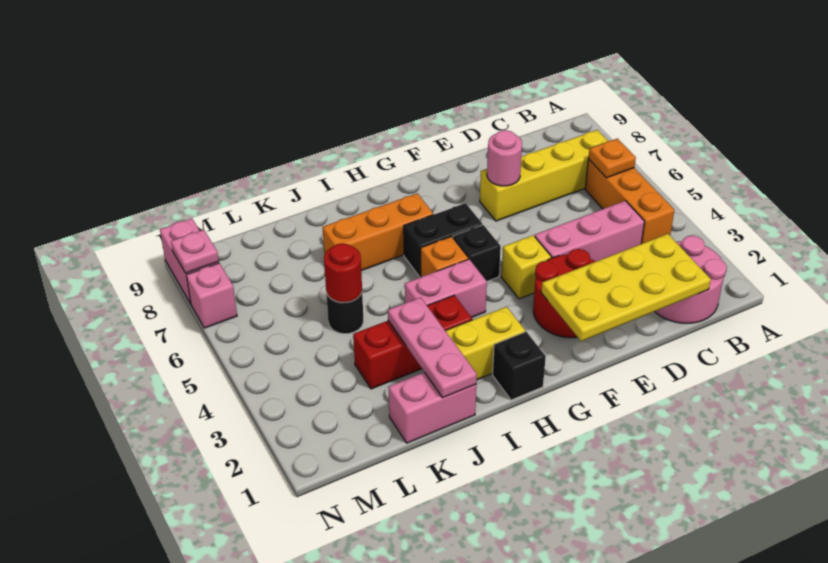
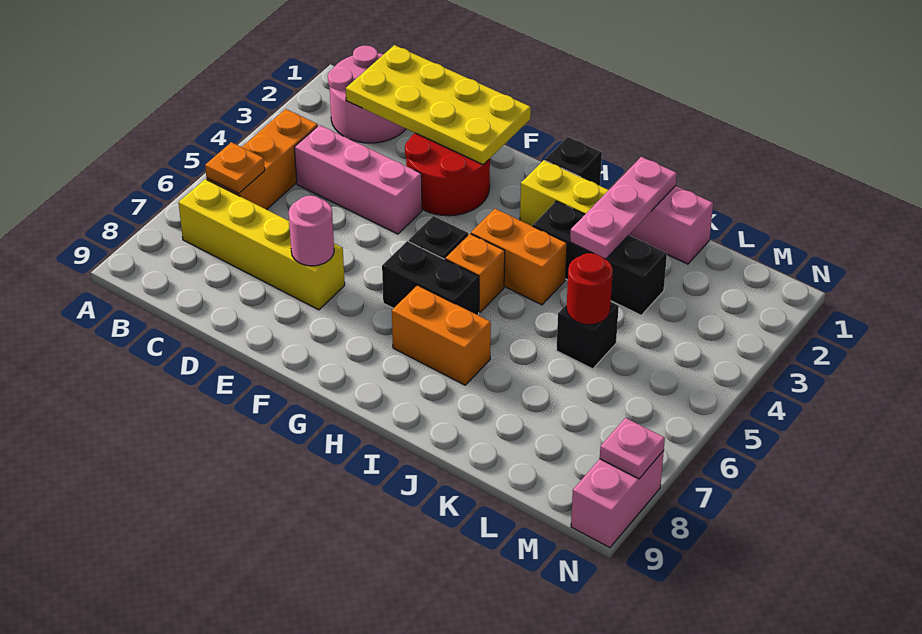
yellow 1x1 brick [501,235,551,299] -> none
pink 1x2 brick [405,259,487,318] -> orange 1x2 brick [471,209,567,305]
orange 1x3 brick [323,193,433,271] -> orange 1x2 brick [392,285,491,385]
red 1x3 brick [353,295,472,389] -> black 1x3 brick [533,201,667,315]
black 1x1 round brick [326,293,363,334] -> black 1x1 brick [556,302,619,369]
pink 1x1 brick [186,263,237,328] -> none

